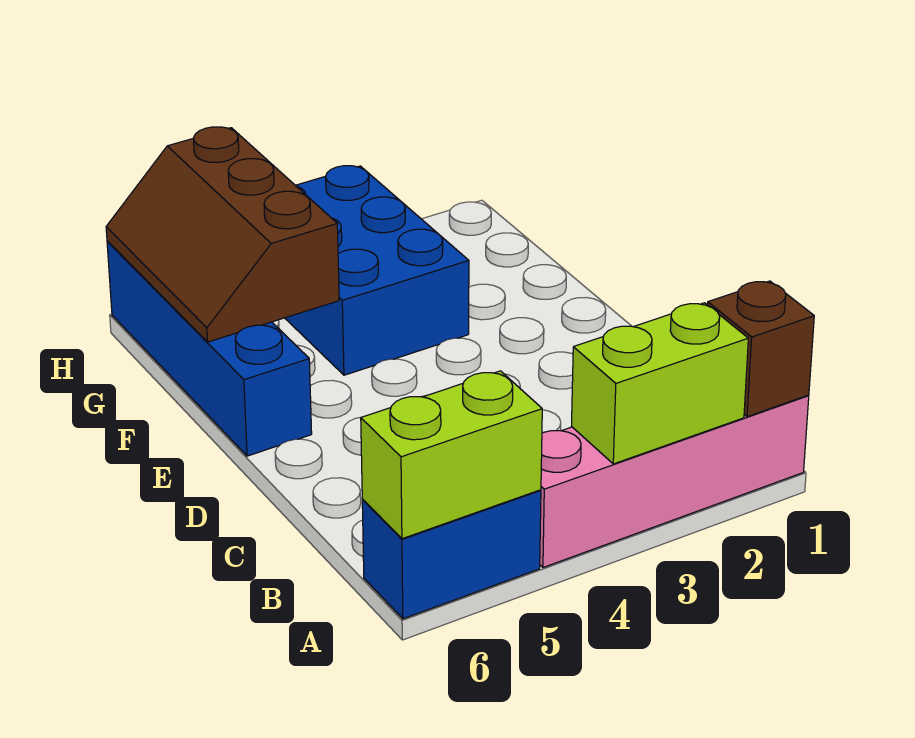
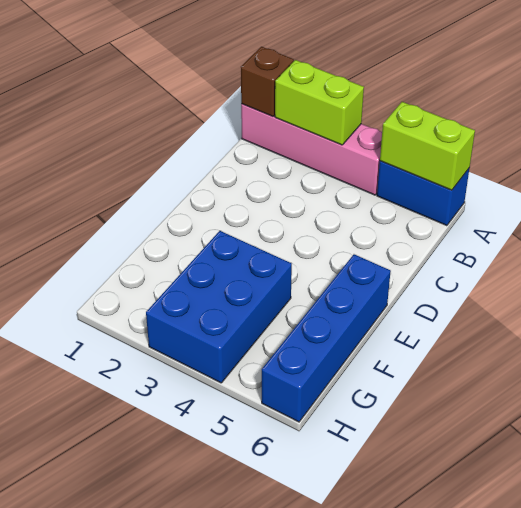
brown 2x3 slope [106,127,339,342] -> none

